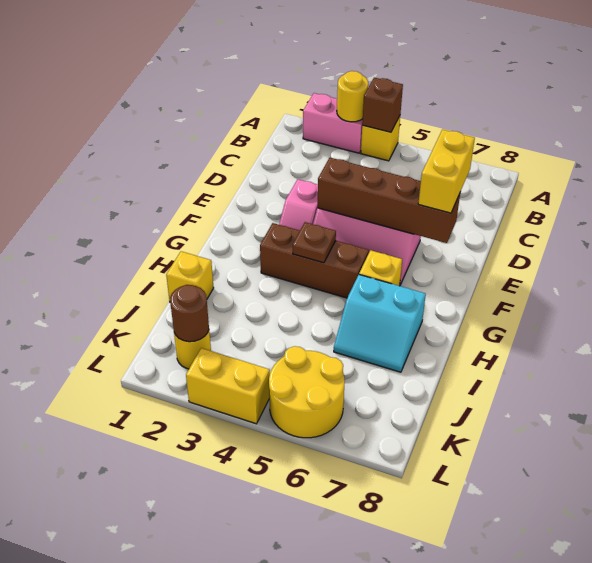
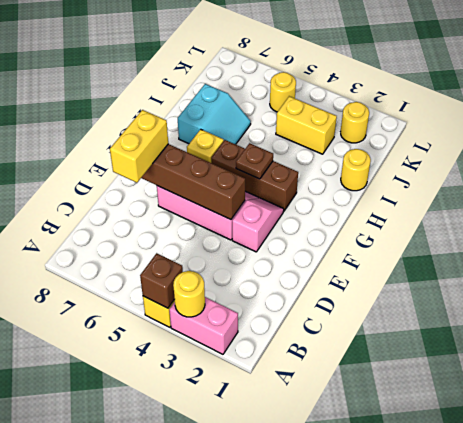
cyan 2x2 slope [334,275,426,372] -> cyan 2x2 slope turned to [178,84,251,144]
yellow 1x1 brick [166,251,214,301] -> yellow 1x1 round brick [341,149,371,191]
brown 1x1 round brick [170,285,209,342] -> none
yellow 2x2 round brick [269,346,345,438] -> yellow 1x1 round brick [270,72,296,112]
yellow 1x2 brick [186,348,270,424] -> yellow 1x2 brick moved to [276,96,337,154]

